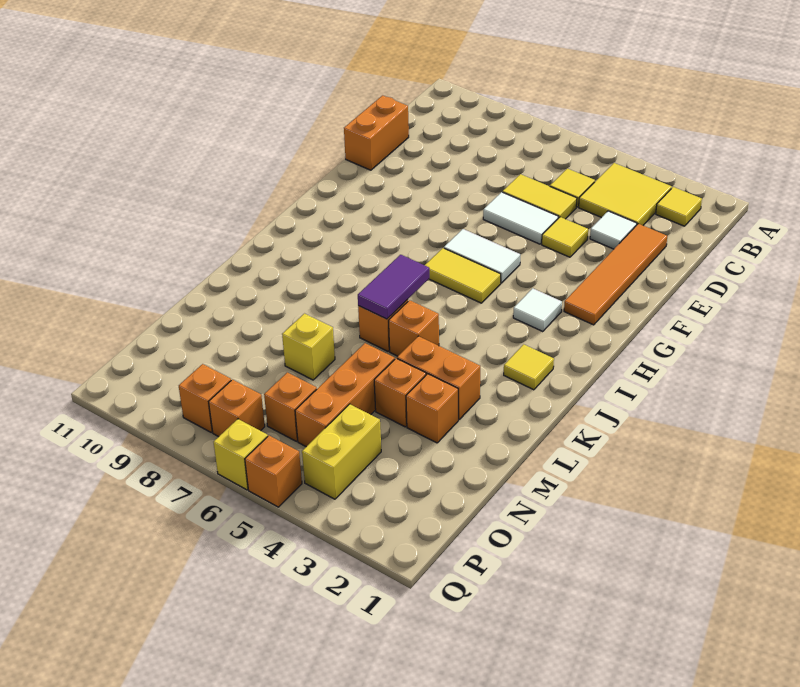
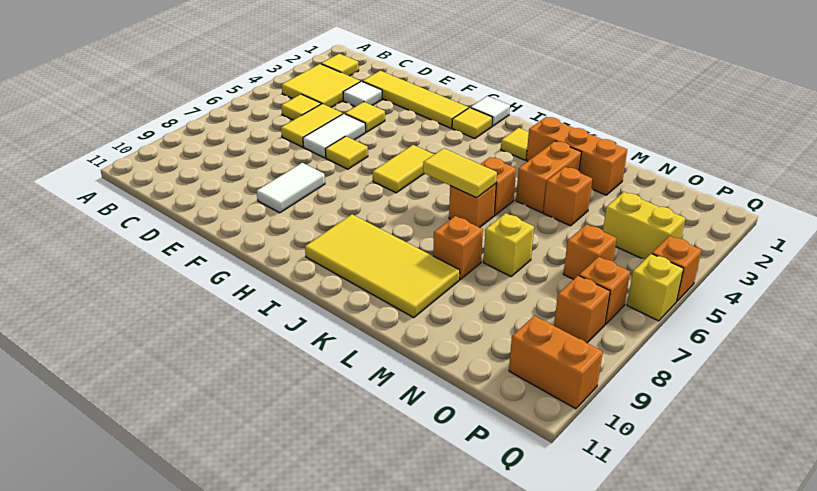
orange 1x4 tile [564,224,667,325] -> yellow 1x4 tile [362,71,469,128]
orange 1x2 brick [344,95,409,170] -> orange 1x2 brick moved to [509,316,603,409]
none -> yellow 1x1 tile [325,136,368,169]
white 1x2 tile [444,229,520,283] -> white 1x2 tile moved to [257,163,325,213]
none -> yellow 1x1 tile [452,108,493,139]
white 1x1 tile [513,288,562,331] -> white 1x1 tile moved to [471,96,510,126]
none -> yellow 2x4 tile [305,214,460,318]
purple 1x2 tile [358,255,429,319] -> yellow 1x2 tile [423,148,497,198]
orange 1x1 brick [406,374,458,443] -> orange 1x1 brick moved to [433,216,483,279]
orange 1x3 brick [295,343,395,447] -> orange 1x3 brick moved to [526,117,627,195]

